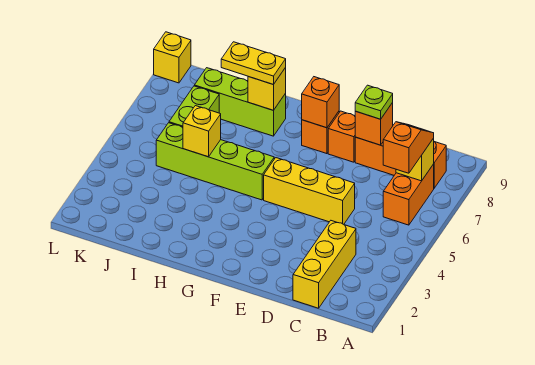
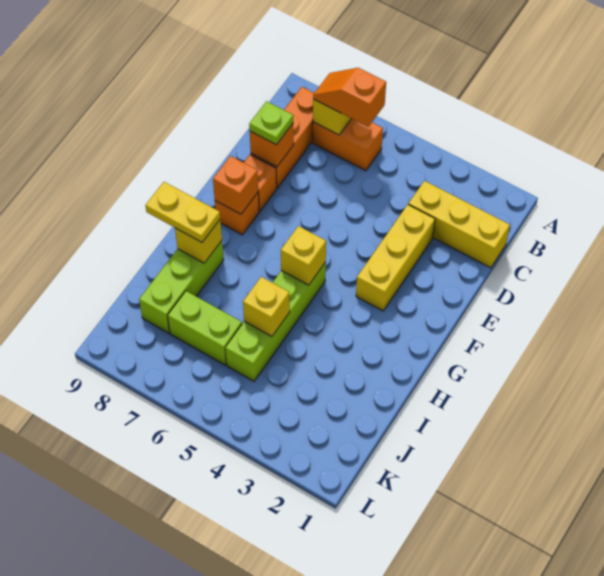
yellow 1x3 brick [264,158,355,224] -> yellow 1x3 brick moved to [356,205,435,311]
yellow 1x2 plate [221,42,286,85] -> yellow 1x2 plate turned to [145,182,220,242]
yellow 1x1 brick [154,32,191,83] -> yellow 1x1 brick moved to [281,226,326,285]

